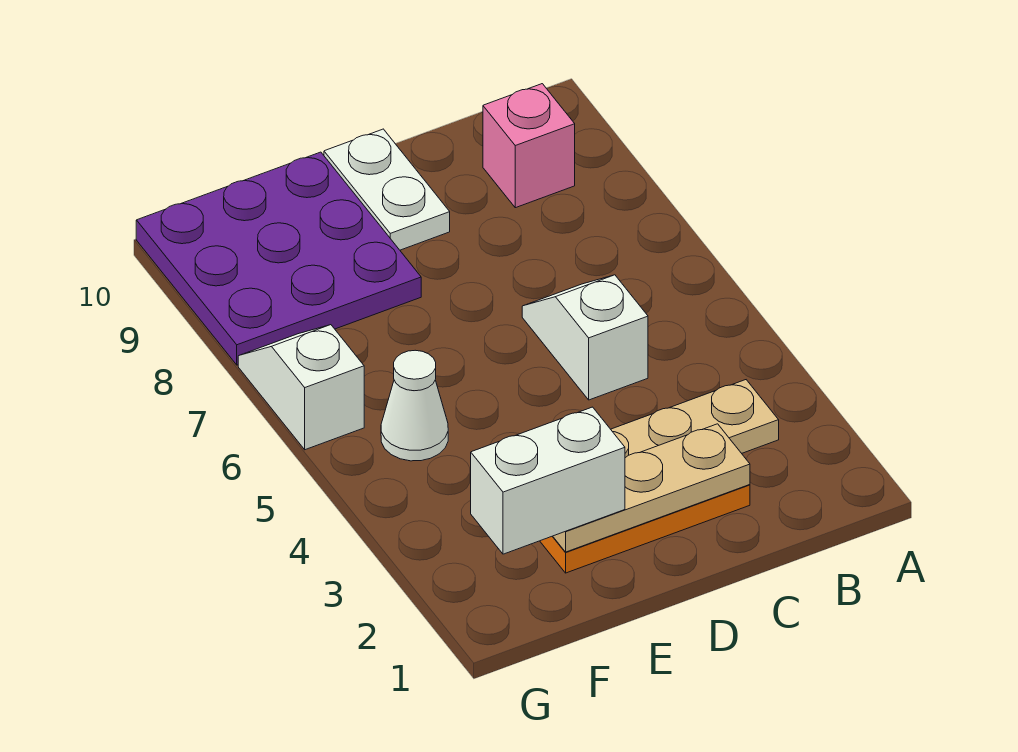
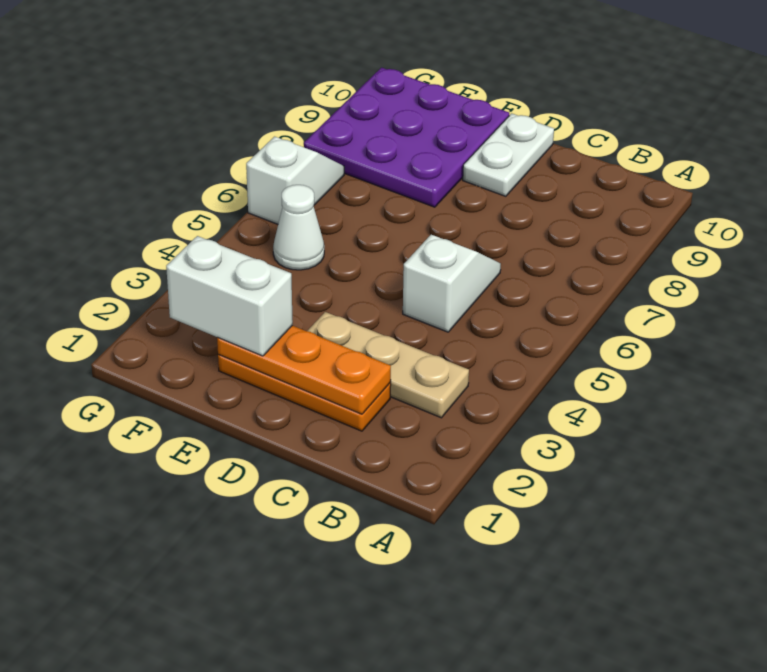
pink 1x1 brick [483,84,575,208] -> none
tan 1x3 plate [553,424,750,552] -> orange 1x3 plate [217,326,391,414]

